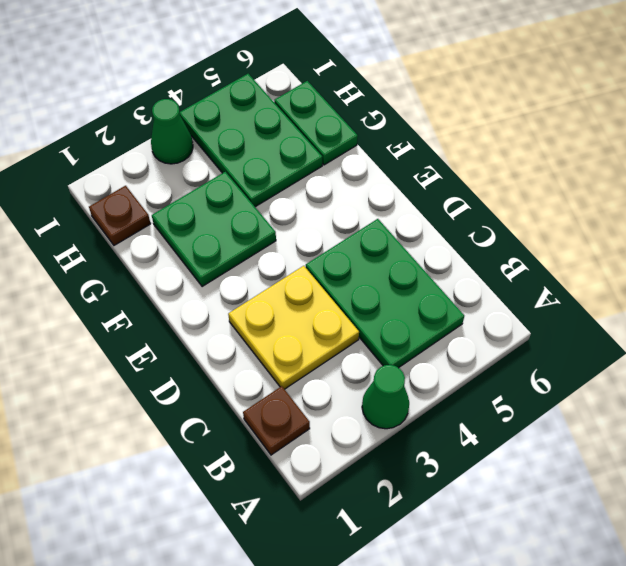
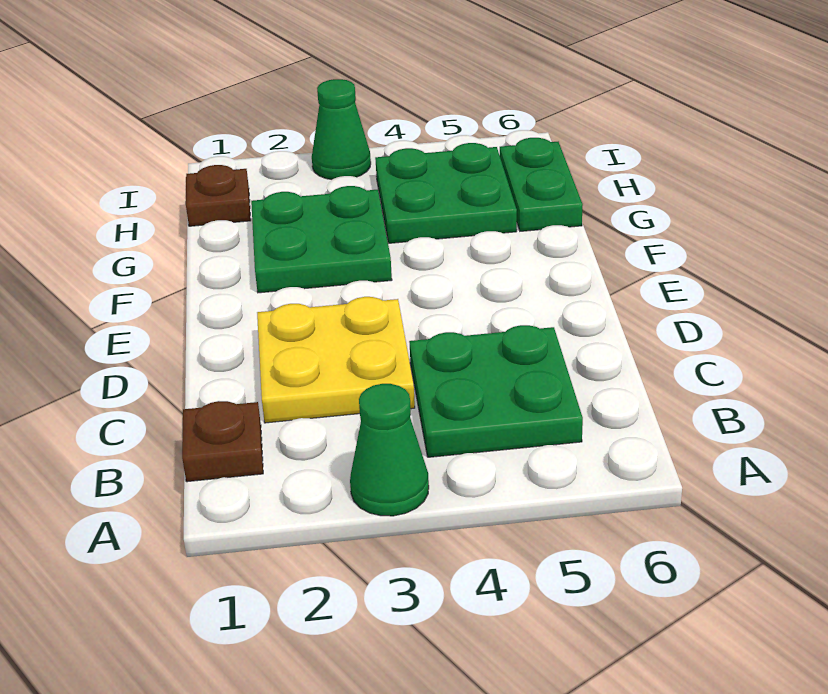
green 2x3 plate [306,219,464,368] -> green 2x2 plate [409,325,583,457]
green 2x3 plate [180,74,322,207] -> green 2x2 plate [375,143,517,243]

